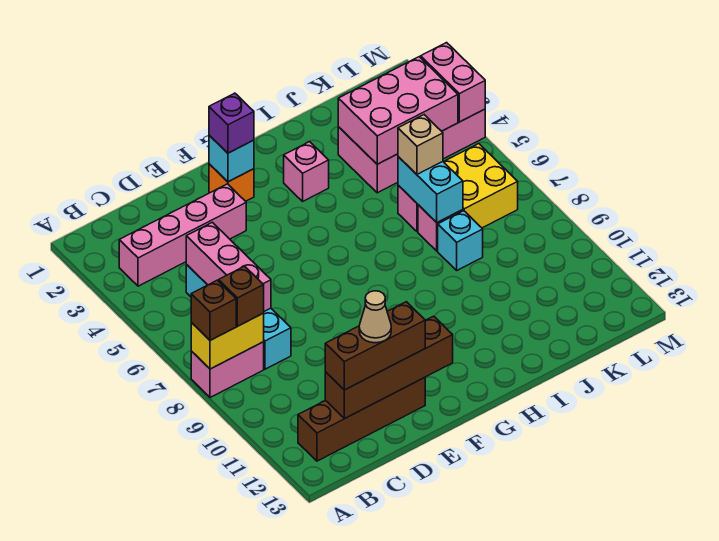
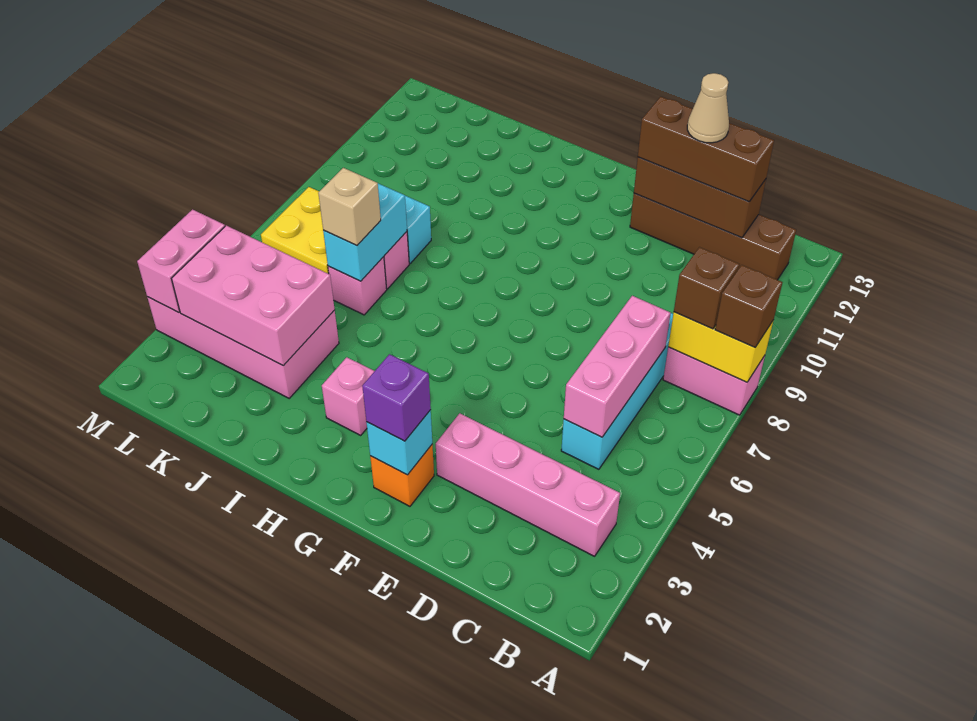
brown 1x4 brick [325,316,453,418] -> brown 1x3 brick [634,157,766,238]

